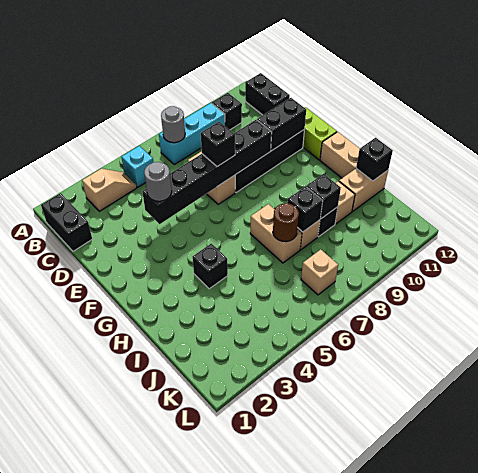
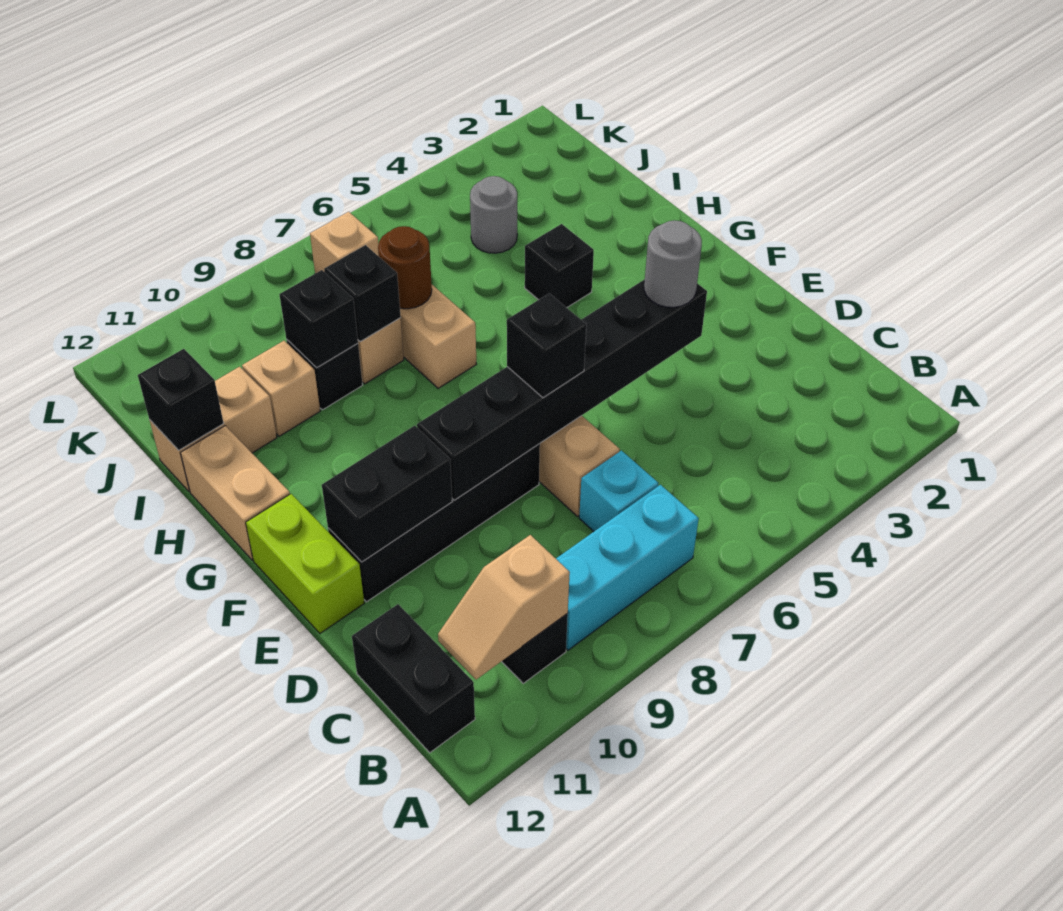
black 1x2 brick [41,193,92,251] -> none
tan 1x2 slope [82,169,137,211] -> tan 1x2 slope moved to [438,535,570,680]
cyan 1x1 brick [121,146,153,187] -> cyan 1x1 brick moved to [579,451,658,532]
grey 1x1 round brick [161,106,185,143] -> grey 1x1 round brick moved to [470,176,517,253]

